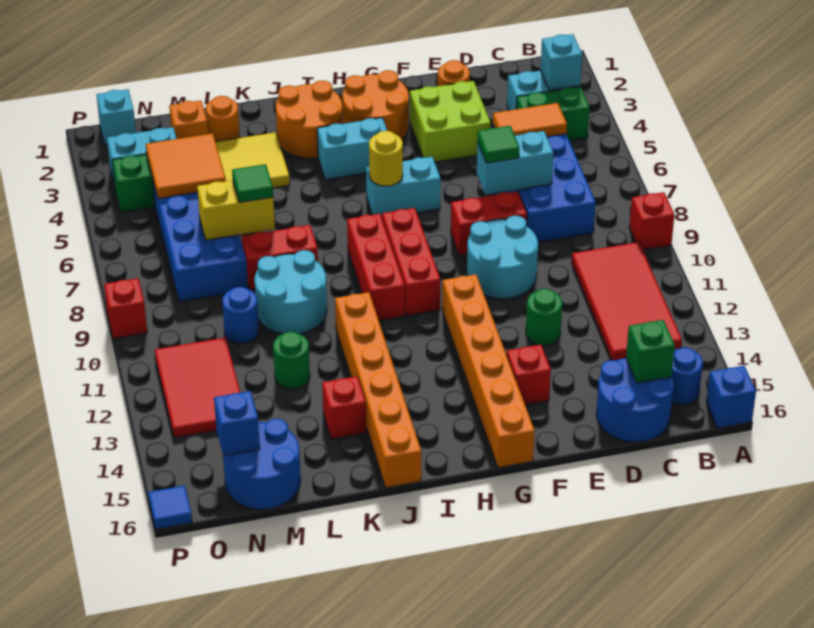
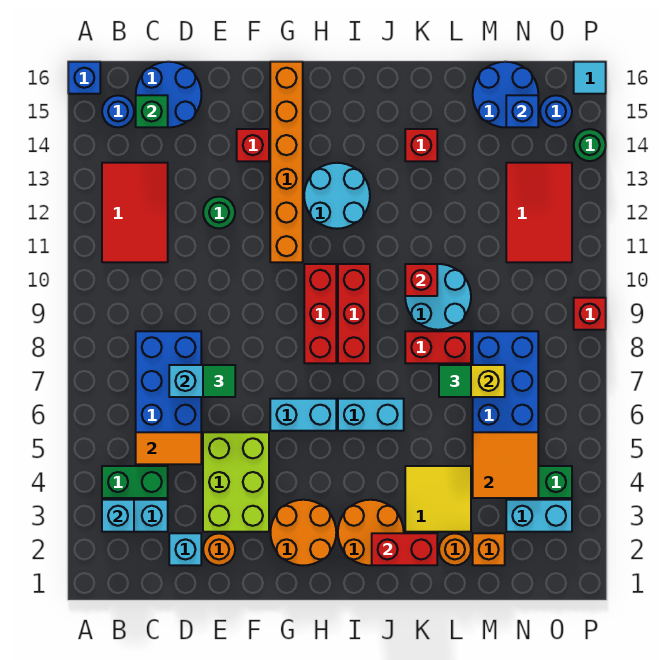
red 1x1 brick [629,192,674,250] -> red 1x1 brick moved to [405,264,437,296]
red 2x4 tile [572,242,682,360] -> red 2x3 tile [102,163,168,262]
lime 2x2 brick [410,81,491,162] -> lime 2x3 brick [203,432,269,532]
red 1x2 brick [451,191,527,255] -> red 1x2 brick moved to [372,533,437,565]
cyan 2x2 round brick [467,216,538,299] -> cyan 2x2 round brick moved to [304,163,370,229]
cyan 1x2 brick [317,118,387,180] -> cyan 1x2 brick moved to [338,399,404,431]
yellow 1x1 round brick [369,131,403,186] -> none
orange 1x6 brick [335,292,421,488] -> none
green 1x1 round brick [273,332,310,389] -> green 1x1 round brick moved to [574,129,606,161]
blue 1x1 round brick [222,287,259,343] -> blue 1x1 round brick moved to [540,95,572,127]
cyan 1x1 brick [96,89,136,145] -> cyan 1x1 brick moved to [169,533,201,565]
blue 1x1 tile [148,486,192,529] -> cyan 1x1 tile [574,62,606,94]

